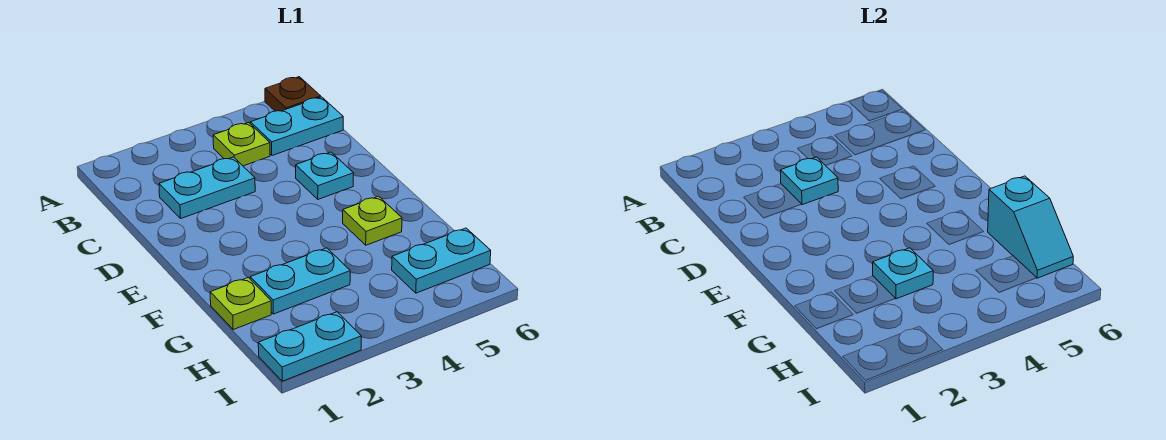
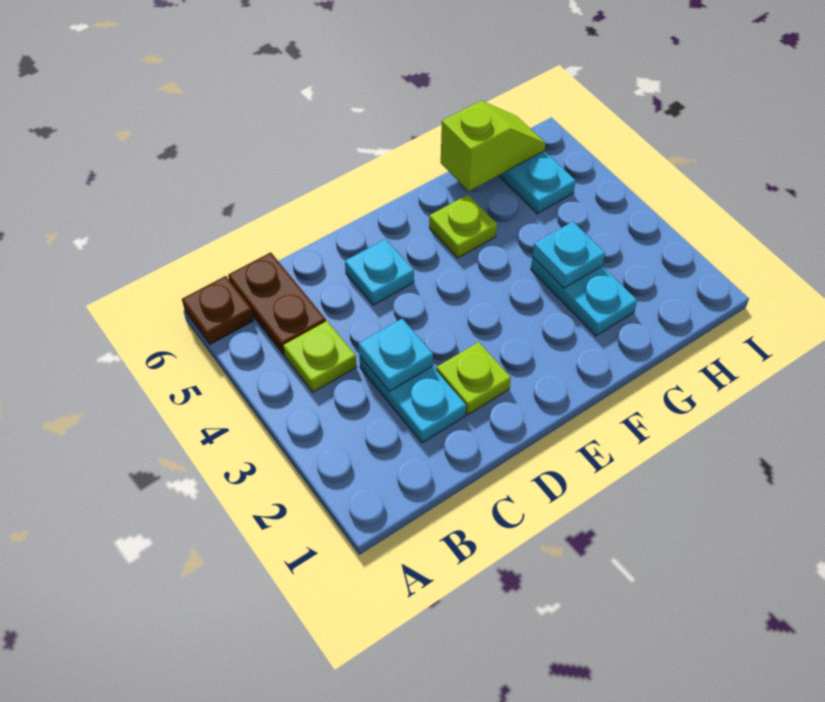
cyan 1x2 plate [250,97,343,155] -> brown 1x2 plate [228,252,326,355]
lime 1x1 plate [210,277,271,329] -> lime 1x1 plate moved to [436,342,511,415]
cyan 1x2 slope [988,176,1073,278] -> lime 1x2 slope [441,101,546,191]
cyan 1x2 plate [258,312,361,381] -> none

